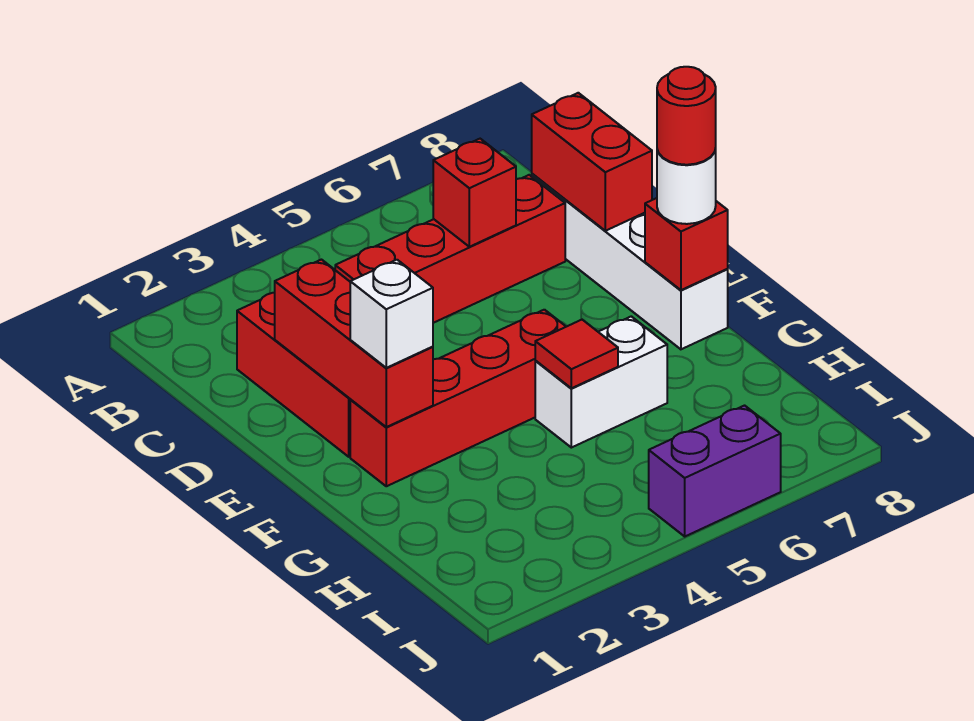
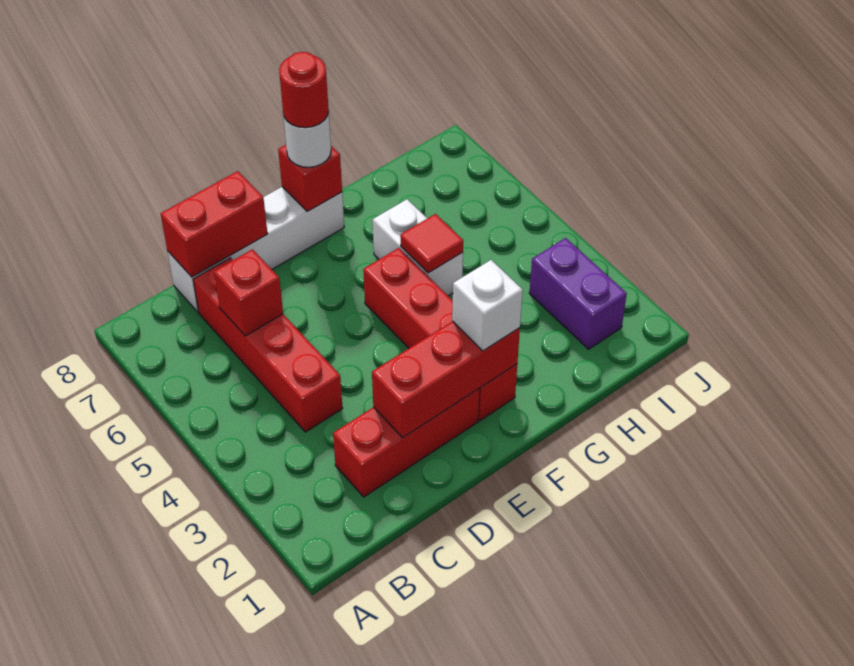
purple 1x2 brick [649,406,781,536] -> purple 1x2 brick moved to [529,238,627,349]

